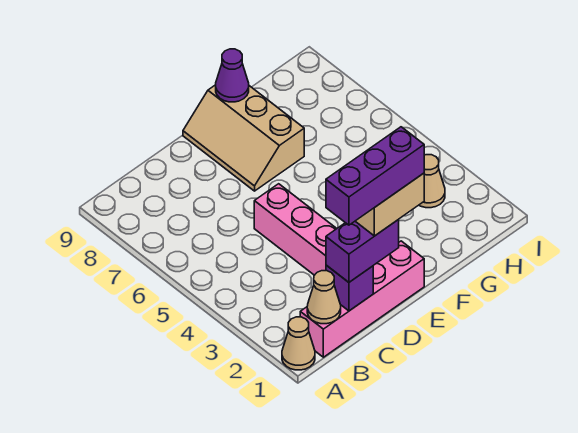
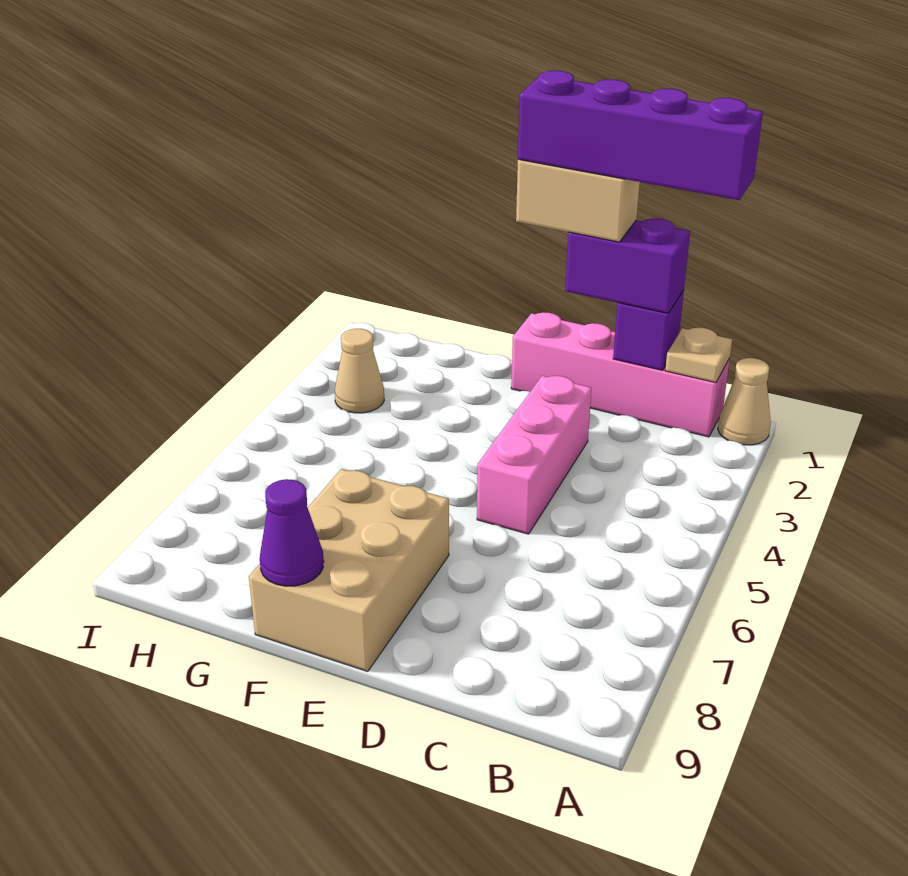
tan 1x1 cone [307,271,341,324] -> tan 1x1 plate [665,328,732,383]
purple 1x3 brick [326,127,424,225] -> purple 1x4 brick [518,71,763,200]
tan 2x3 slope [183,85,304,191] -> tan 2x3 brick [249,469,449,671]

